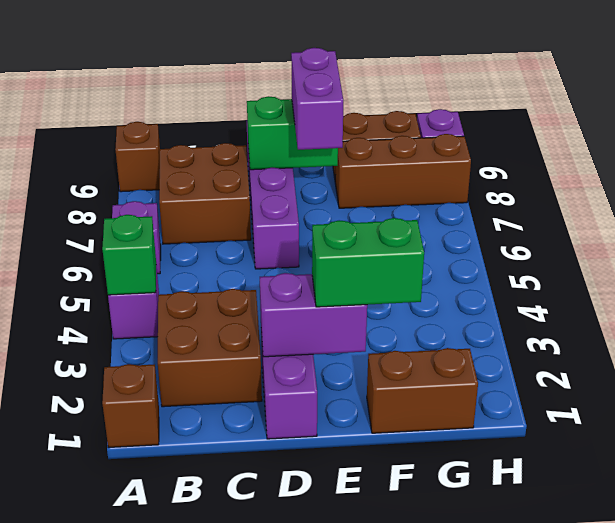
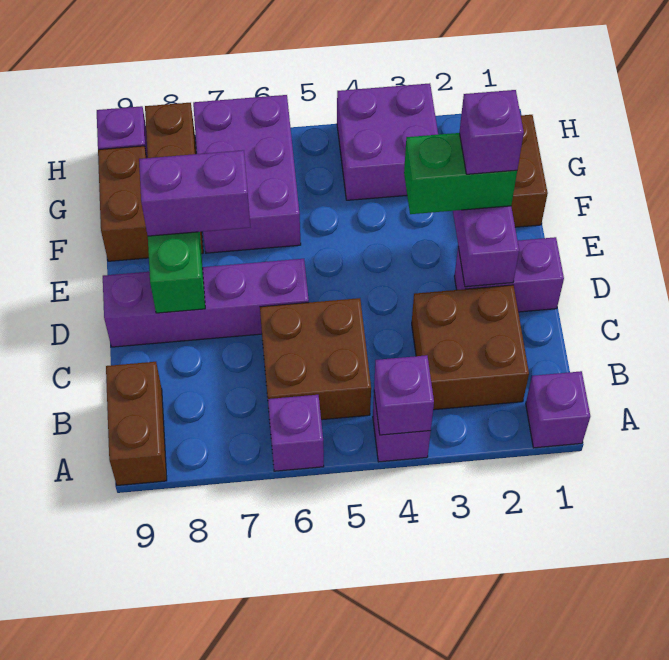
brown 1x1 brick [102,364,159,448] -> purple 1x1 brick [526,371,590,448]
green 1x1 brick [102,215,156,295] -> purple 1x1 brick [374,355,434,435]
brown 1x1 brick [115,122,160,192] -> brown 1x2 brick [106,362,167,485]
brown 2x2 brick [159,143,251,244] -> brown 2x2 brick moved to [260,298,371,420]
green 1x2 brick [312,218,424,307] -> green 1x2 brick turned to [404,133,517,214]
none -> purple 1x1 brick [459,90,524,174]
none -> purple 2x3 brick [193,95,301,253]
none -> purple 2x2 brick [337,83,438,200]

